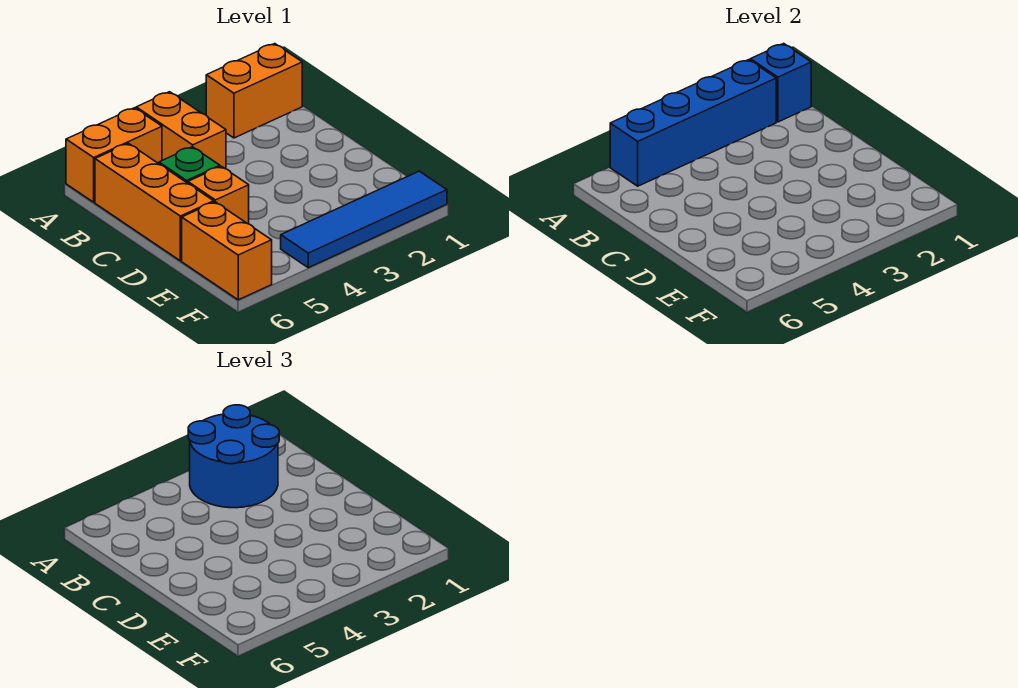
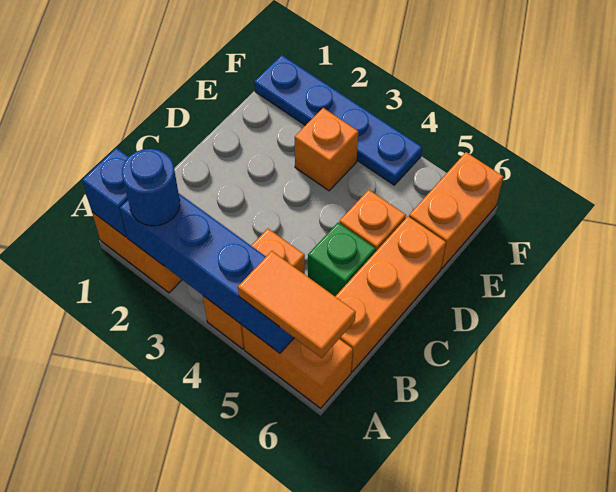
blue 2x2 round brick [188,405,279,508] -> blue 1x1 round brick [122,149,180,226]
none -> orange 1x2 tile [238,251,356,358]
none -> orange 1x1 brick [295,108,358,191]
blue 1x4 tile [281,171,447,268] -> blue 1x4 plate [254,55,422,185]

